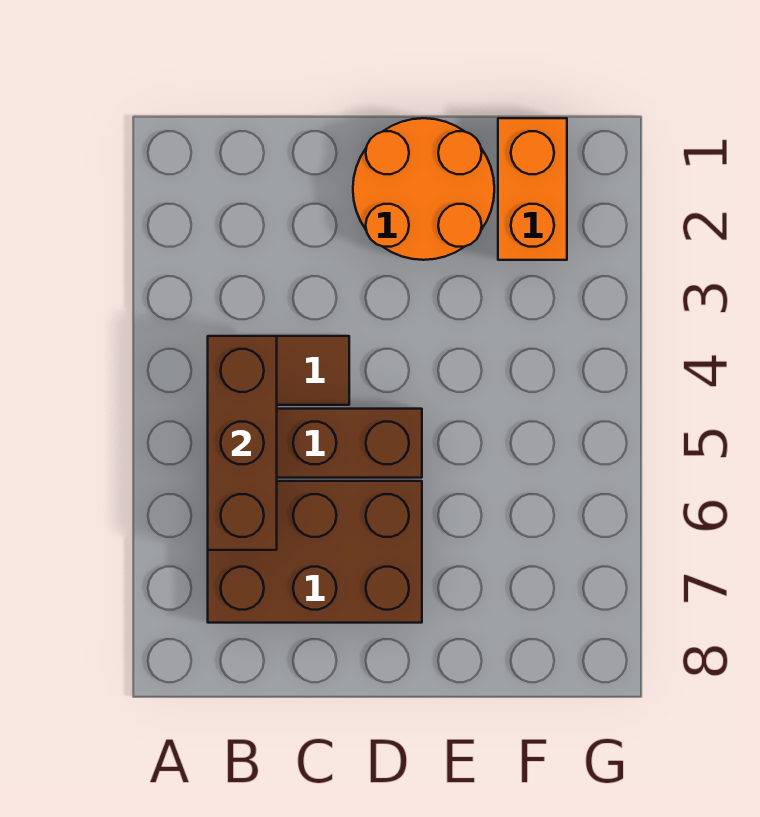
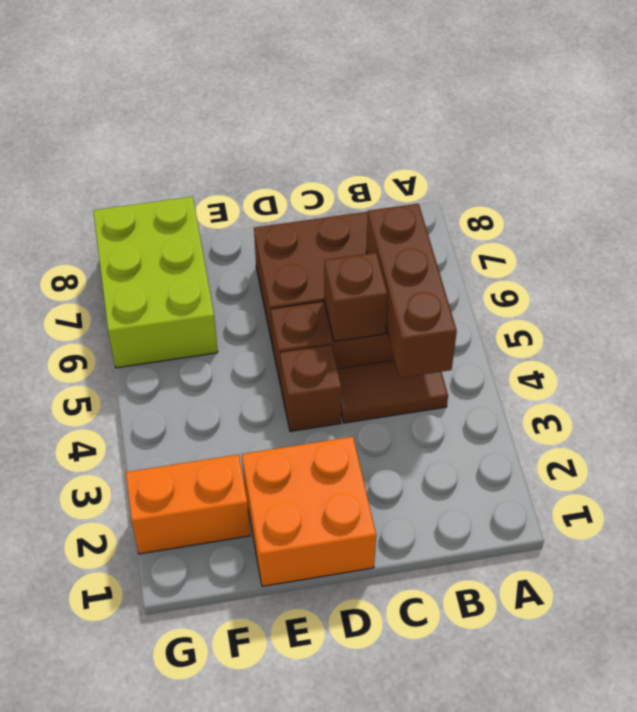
none -> brown 1x1 brick [324,253,388,342]
orange 2x2 round brick [353,118,494,260] -> orange 2x2 brick [242,437,376,586]
none -> brown 1x1 brick [280,345,342,431]
orange 1x2 brick [498,118,567,260] -> orange 1x2 brick turned to [126,455,250,554]
none -> lime 2x3 brick [93,197,218,368]

